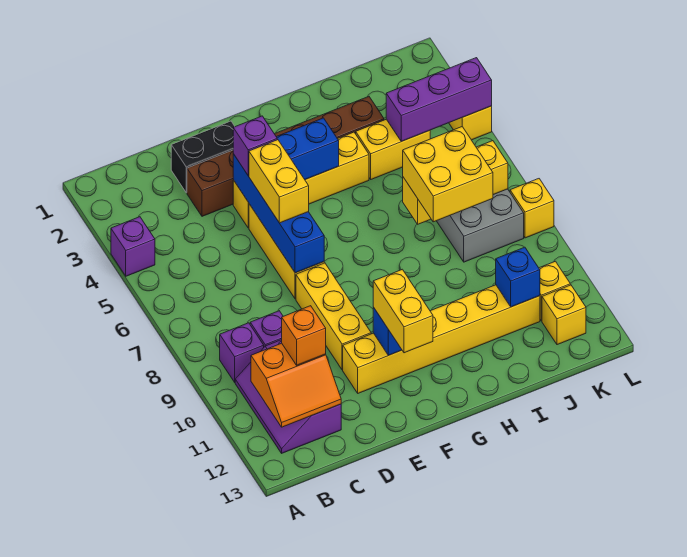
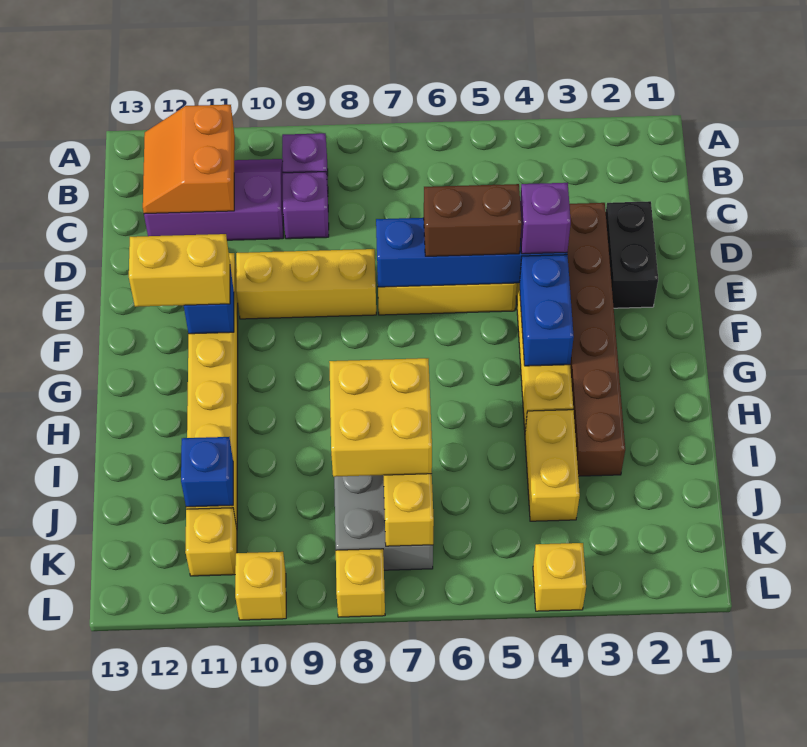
purple 1x1 brick [111,217,155,276] -> none
orange 1x1 brick [282,306,326,365] -> none
yellow 1x2 brick [249,140,309,223] -> brown 1x2 brick [424,184,522,256]
purple 1x3 brick [386,58,492,141] -> none
yellow 1x1 brick [542,285,586,345] -> yellow 1x1 brick moved to [235,552,286,620]

